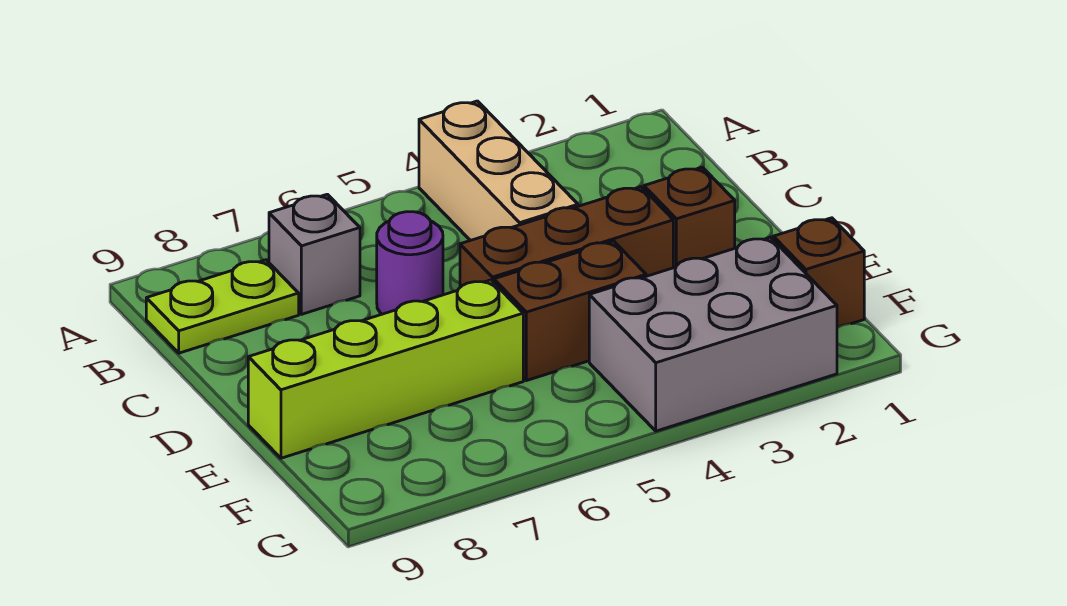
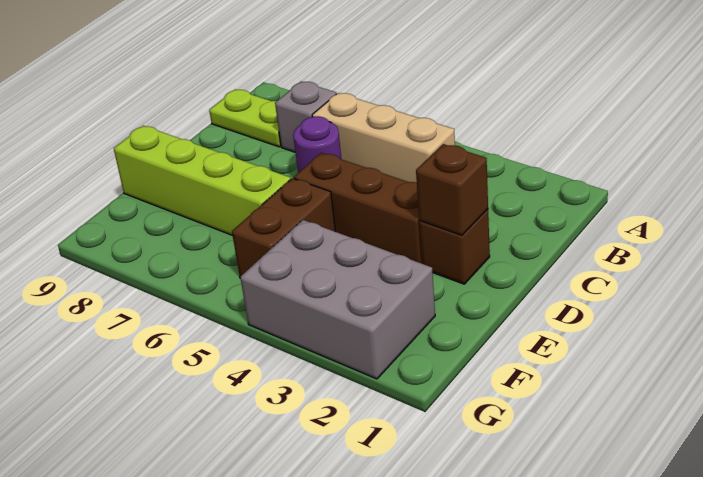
tan 1x3 brick [419,101,578,241] -> tan 1x3 brick turned to [312,93,455,183]
brown 1x2 brick [494,241,646,381] -> brown 1x2 brick turned to [232,178,335,277]
brown 1x1 brick [773,218,864,328] -> brown 1x1 brick moved to [416,144,488,235]

